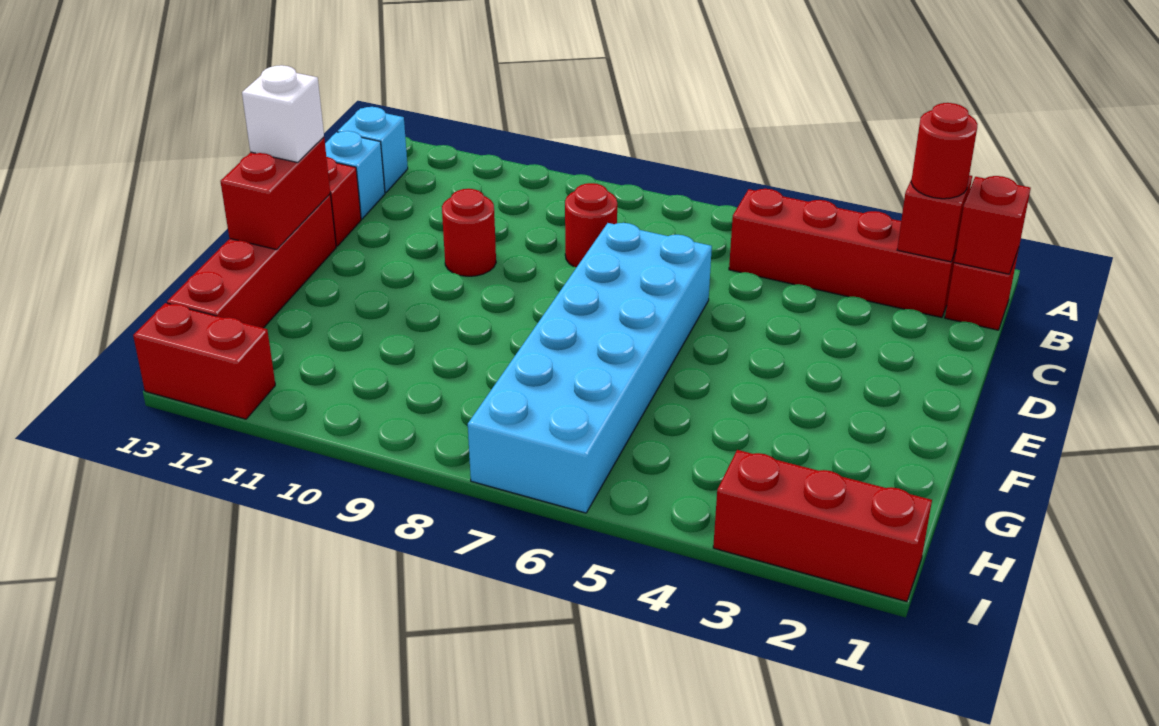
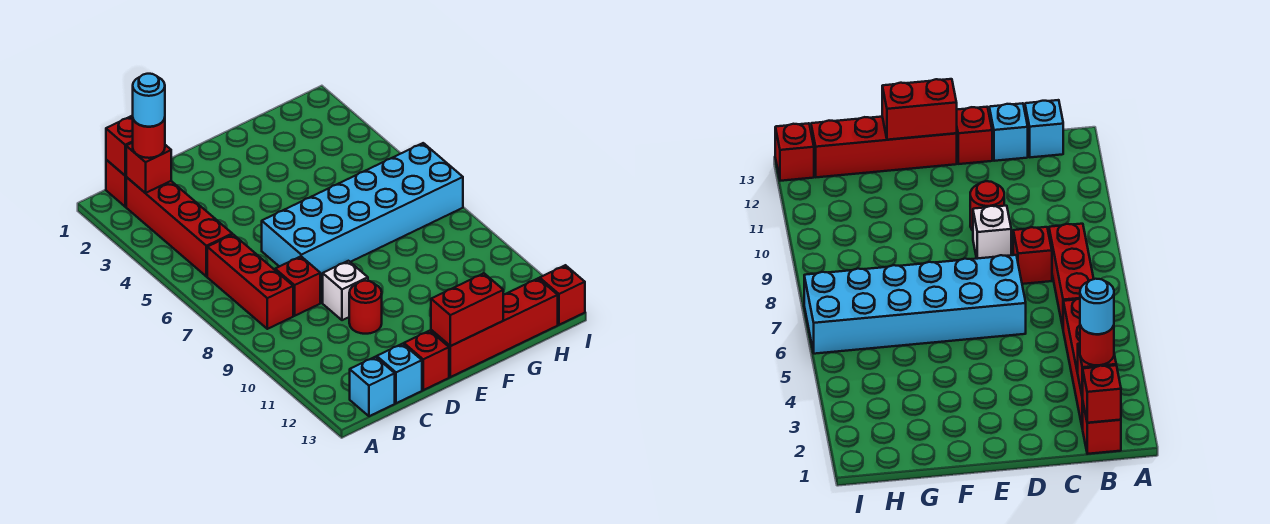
none -> cyan 1x1 round brick [133,74,165,127]
red 1x1 round brick [565,183,617,267] -> red 1x1 brick [275,256,320,316]
white 1x1 brick [242,65,324,163] -> white 1x1 brick moved to [323,261,368,320]
red 1x3 brick [713,450,932,602] -> red 1x3 brick moved to [207,235,293,329]
red 1x2 brick [133,303,275,419] -> red 1x1 brick [540,265,585,325]

